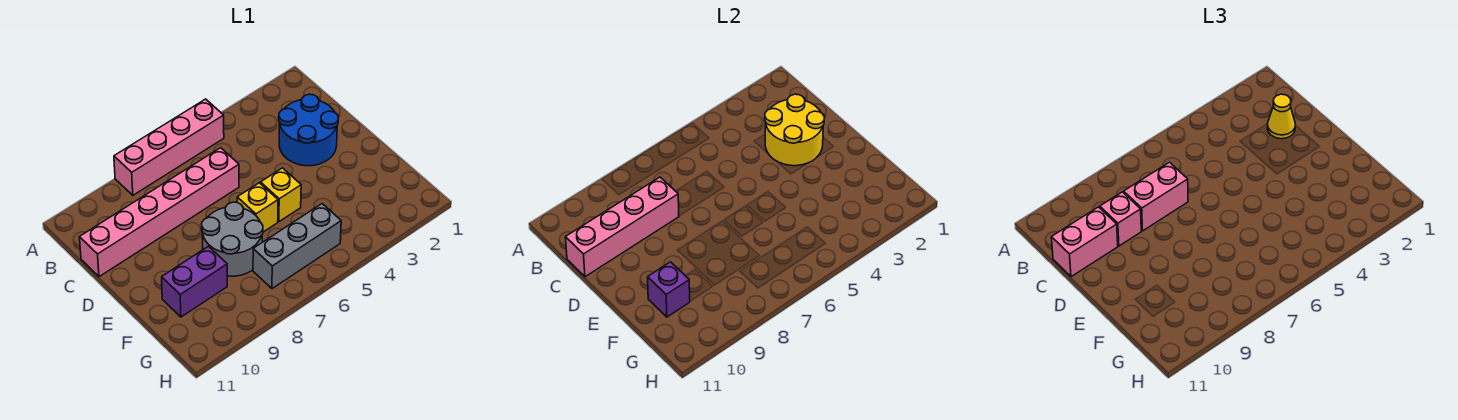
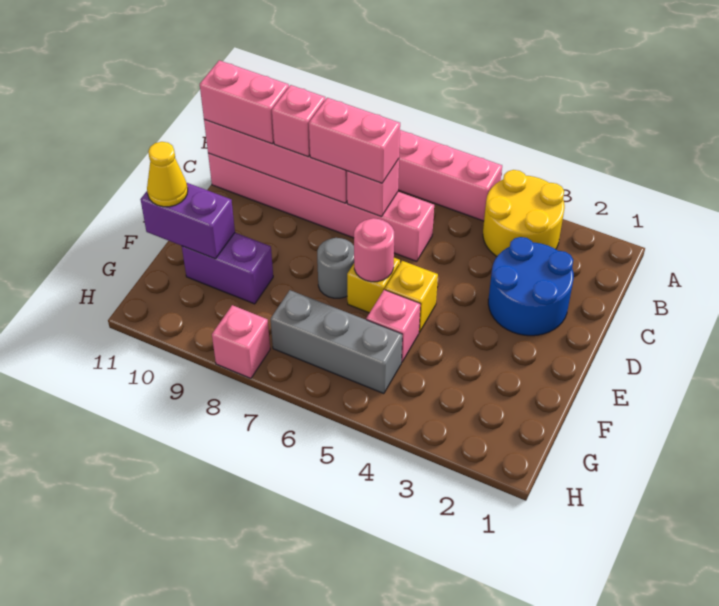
yellow 2x2 round brick [765,94,824,166] -> yellow 2x2 round brick moved to [483,170,565,256]
yellow 1x1 cone [1267,94,1295,139] -> yellow 1x1 cone moved to [147,142,188,207]
none -> pink 1x1 brick [347,159,399,217]
none -> pink 1x1 round brick [354,218,394,282]
grey 2x2 round brick [202,202,263,276] -> grey 1x1 round brick [317,238,354,298]
none -> pink 1x1 brick [366,290,420,362]
purple 1x1 brick [648,262,690,317] -> purple 1x2 brick [140,183,235,259]
none -> pink 1x1 brick [212,305,270,378]

